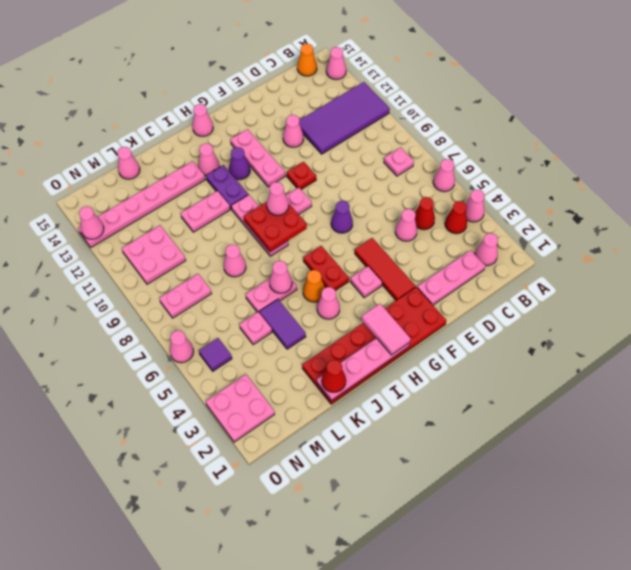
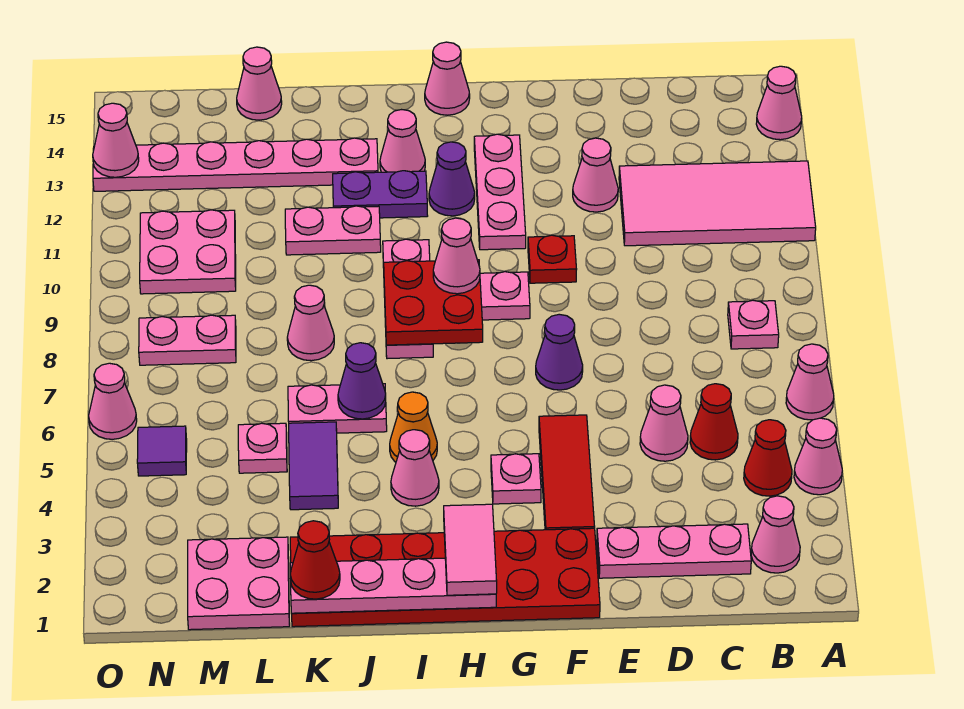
purple 2x4 tile [299,82,390,154] -> pink 2x4 tile [619,161,816,246]
orange 1x1 cone [297,44,317,76] -> none
red 1x2 plate [303,246,349,291] -> none
purple 1x2 plate [206,165,248,209] -> purple 1x2 plate turned to [333,171,428,218]
pink 1x1 cone [269,261,292,293] -> purple 1x1 cone [338,343,386,419]
pink 2x2 plate [206,375,275,442] -> pink 2x2 plate moved to [188,537,290,630]

